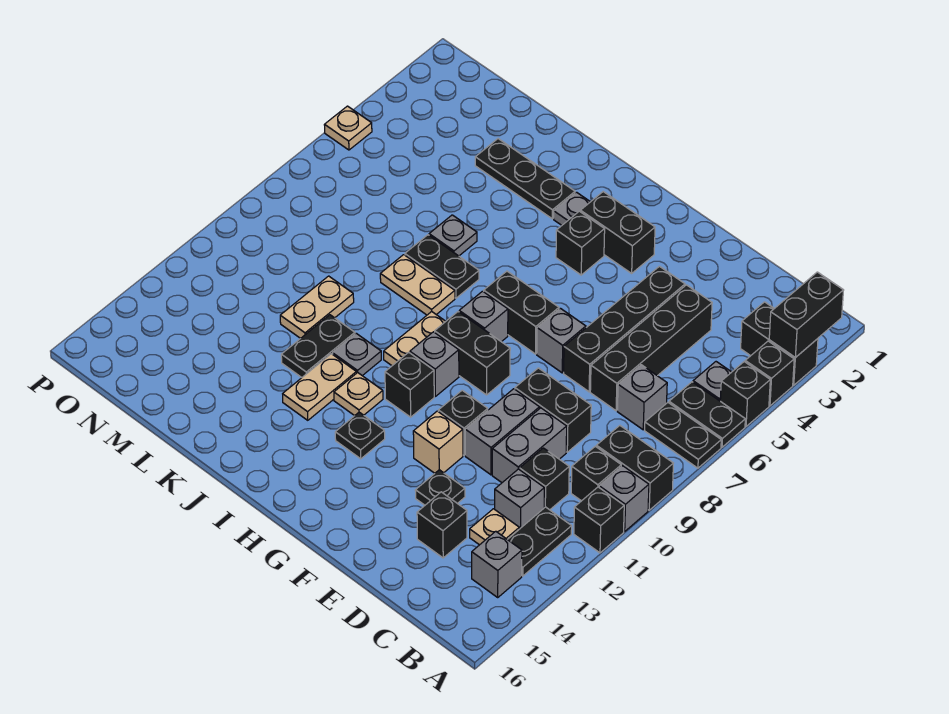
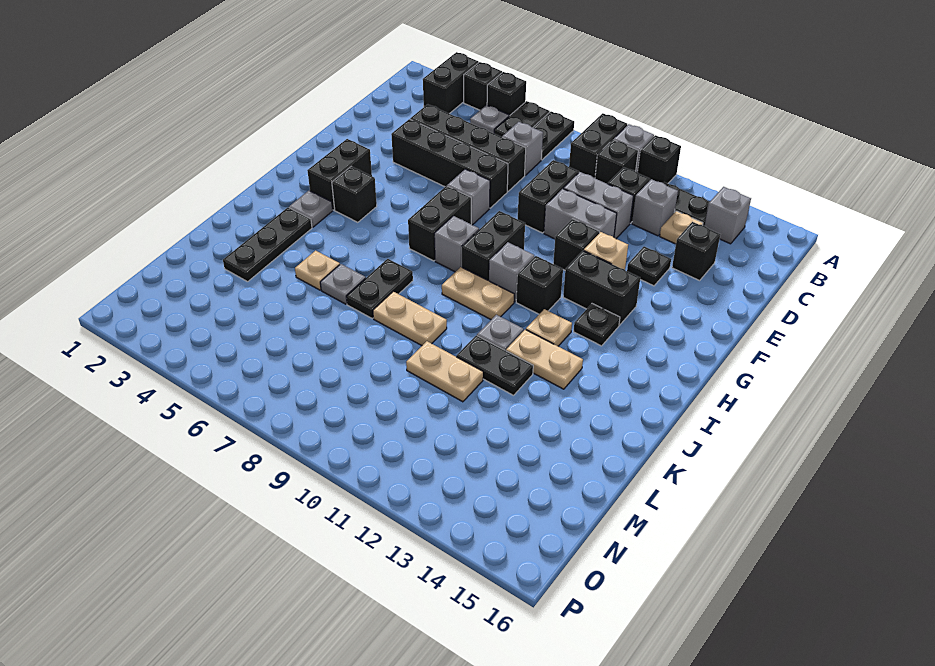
black 1x2 brick [769,272,844,358] -> black 1x2 brick moved to [563,251,640,325]
tan 1x2 plate [380,255,455,315] -> tan 1x2 plate turned to [373,292,447,346]
tan 1x1 plate [325,106,372,150] -> tan 1x1 plate moved to [295,251,340,290]

